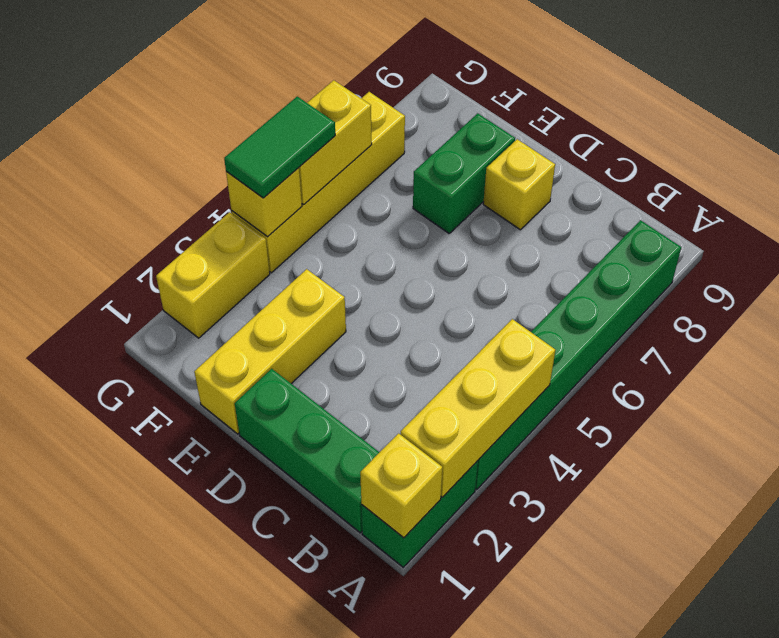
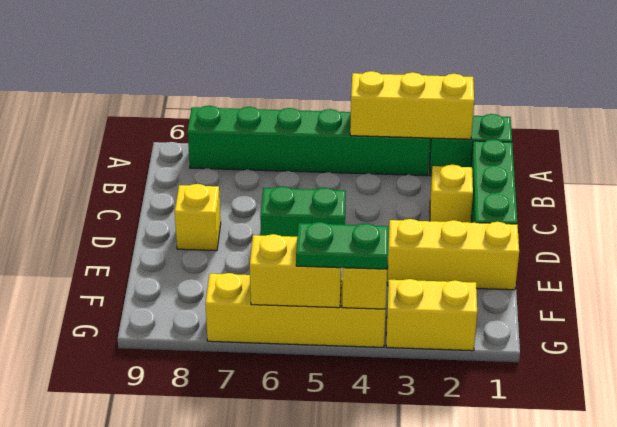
yellow 1x1 brick [360,433,443,538] -> yellow 1x1 brick moved to [430,165,473,223]
green 1x2 brick [413,113,515,233] -> green 1x2 brick moved to [260,186,346,237]
green 1x2 tile [224,96,335,198] -> green 1x2 plate [296,222,388,269]

